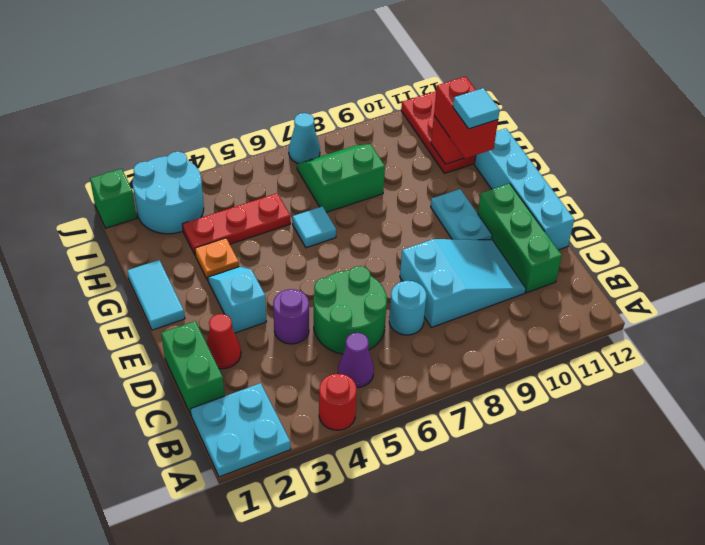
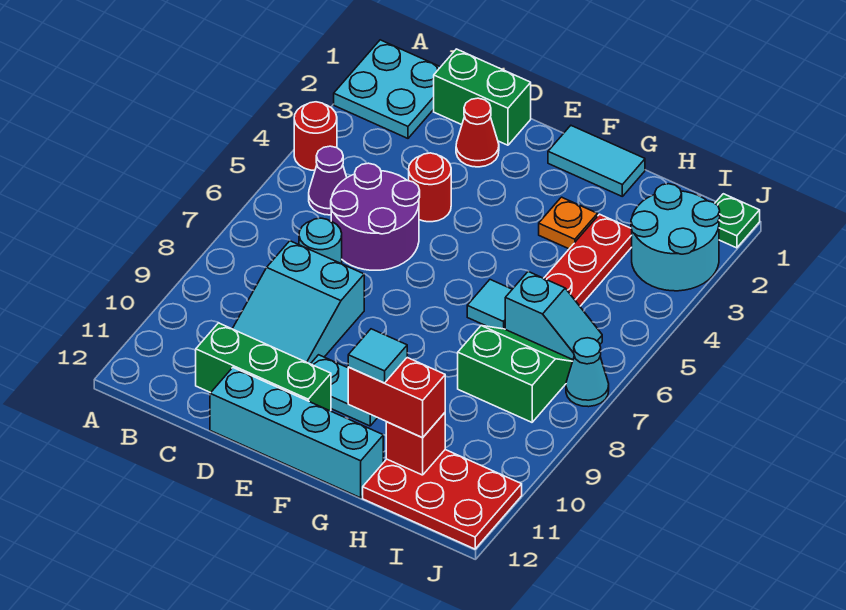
green 2x2 round brick [314,266,387,354] -> purple 2x2 round brick [331,163,420,270]
purple 1x1 round brick [273,289,309,344] -> red 1x1 round brick [409,153,451,222]
cyan 1x2 slope [208,267,266,333] -> cyan 1x2 slope moved to [505,271,602,360]
green 2x2 slope [297,144,385,212] -> green 2x2 slope turned to [458,326,573,422]
green 1x1 brick [90,169,137,228] -> green 1x1 plate [715,194,760,248]

